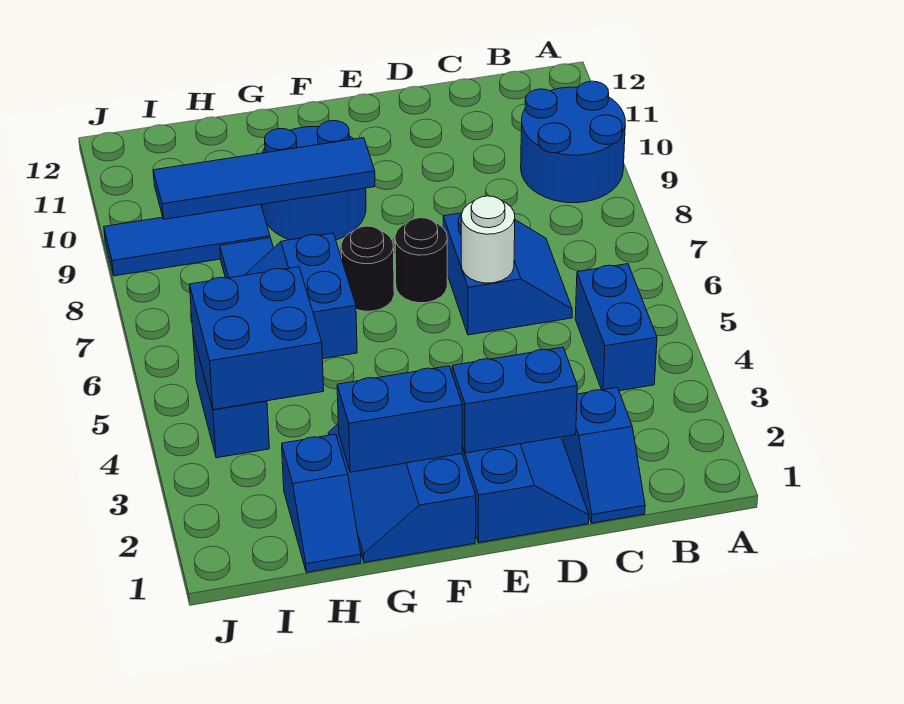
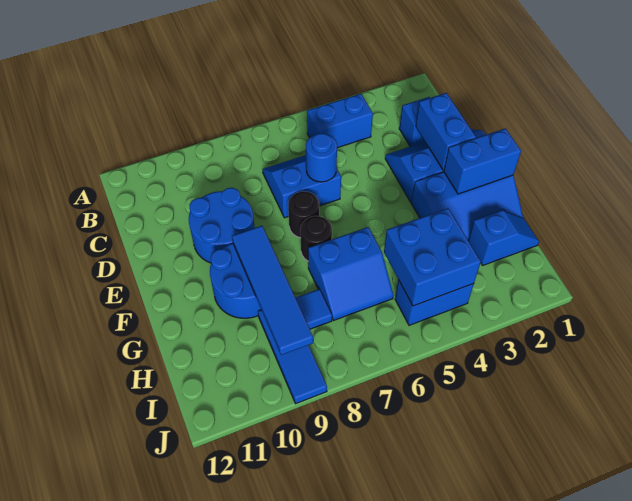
blue 2x2 round brick [521,81,625,203] -> blue 2x2 round brick moved to [189,188,255,263]
white 1x1 round brick [461,196,515,283] -> blue 1x1 round brick [306,133,337,182]
blue 1x2 brick [337,366,463,472] -> blue 1x2 brick turned to [444,128,521,194]

